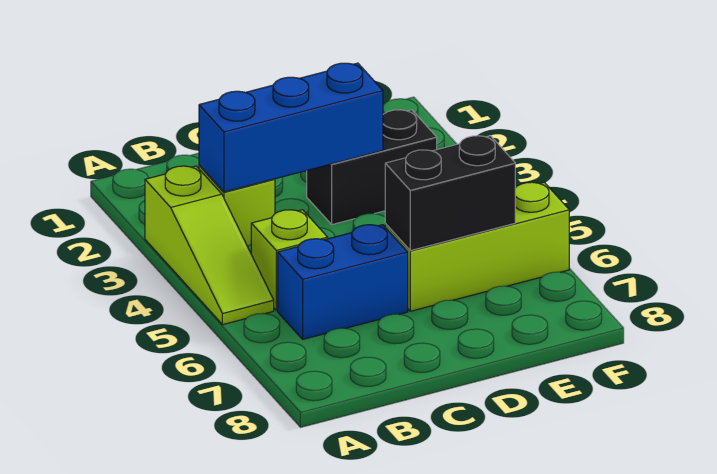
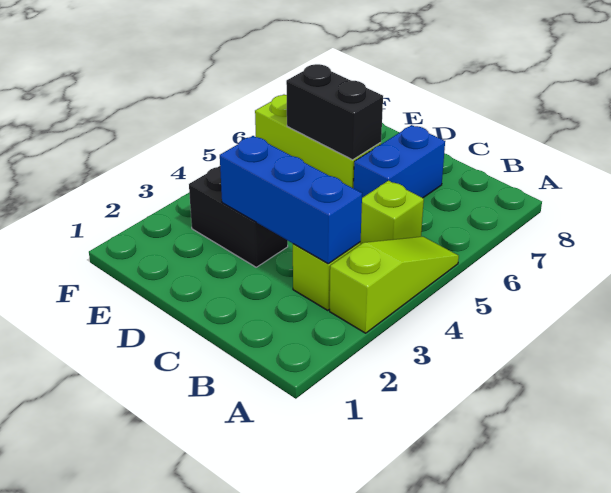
blue 1x2 brick [278,225,408,339] -> blue 1x2 brick turned to [354,125,445,198]

